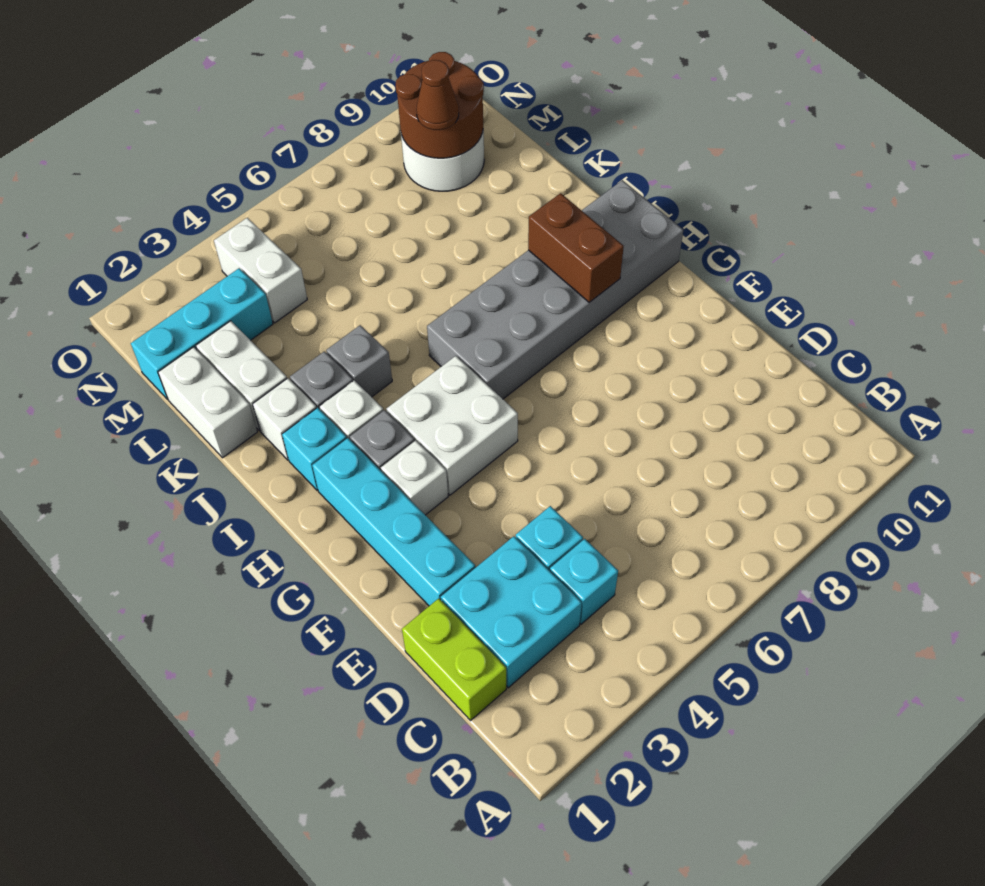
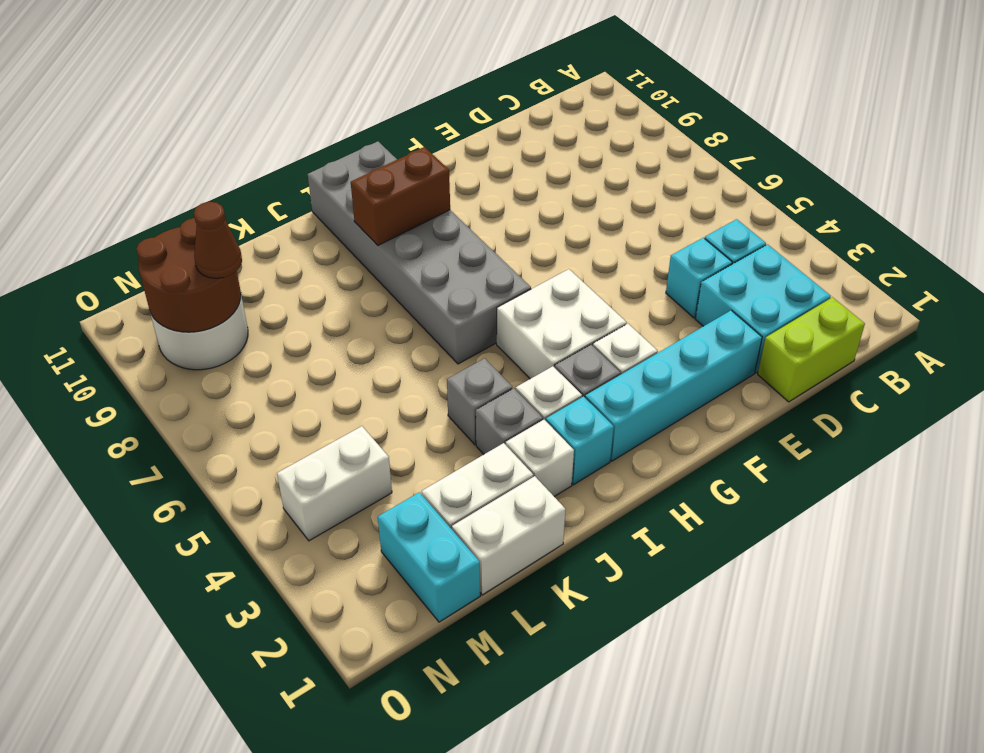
cyan 1x3 brick [131,268,273,400] -> cyan 1x2 brick [378,492,480,622]

